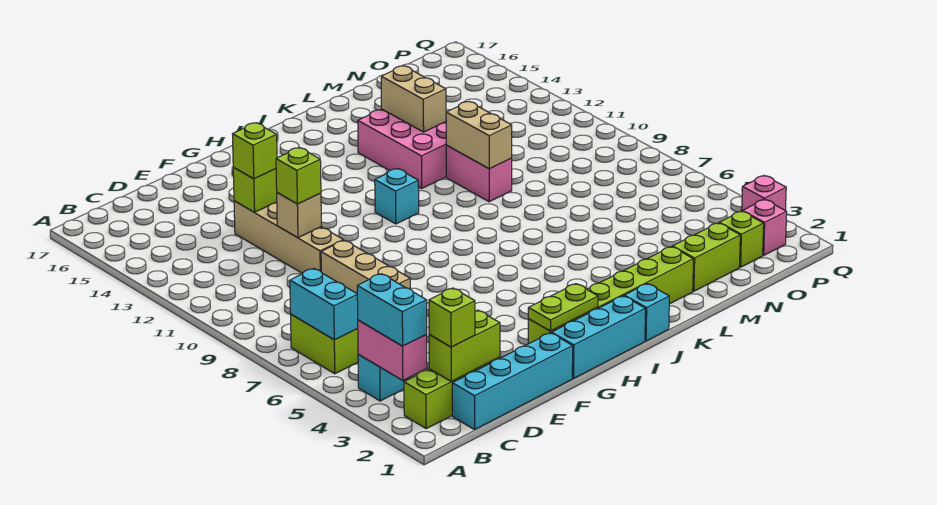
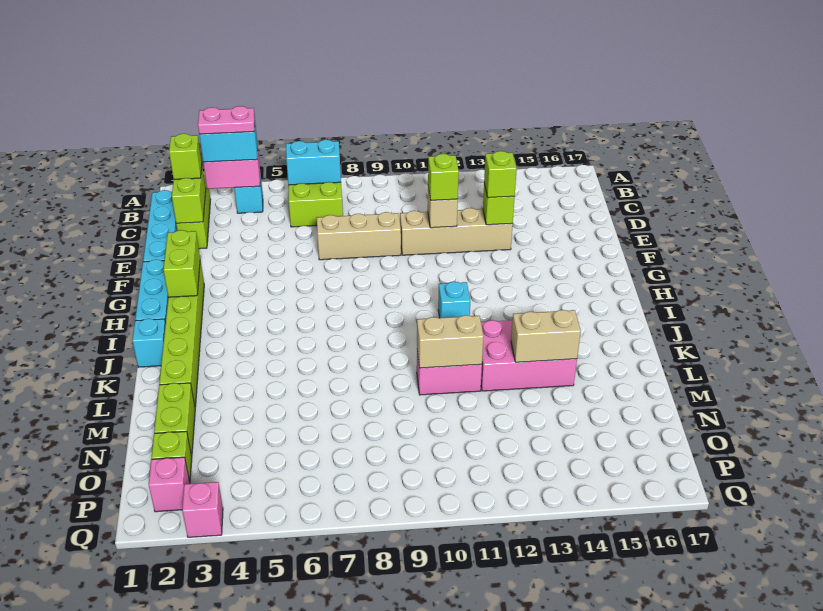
none -> pink 1x2 plate [198,106,255,134]
lime 1x2 plate [528,284,598,331] -> lime 1x2 brick [163,230,200,297]

